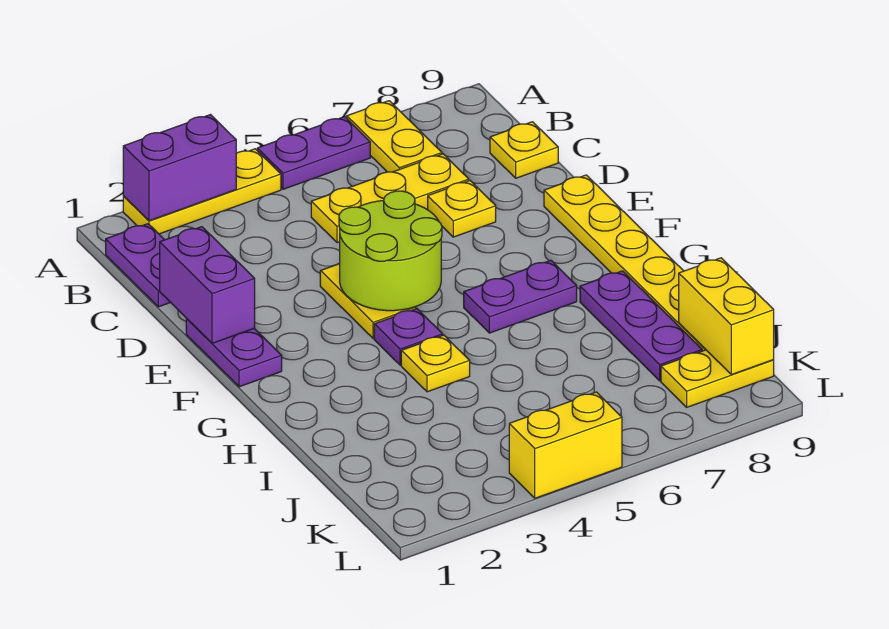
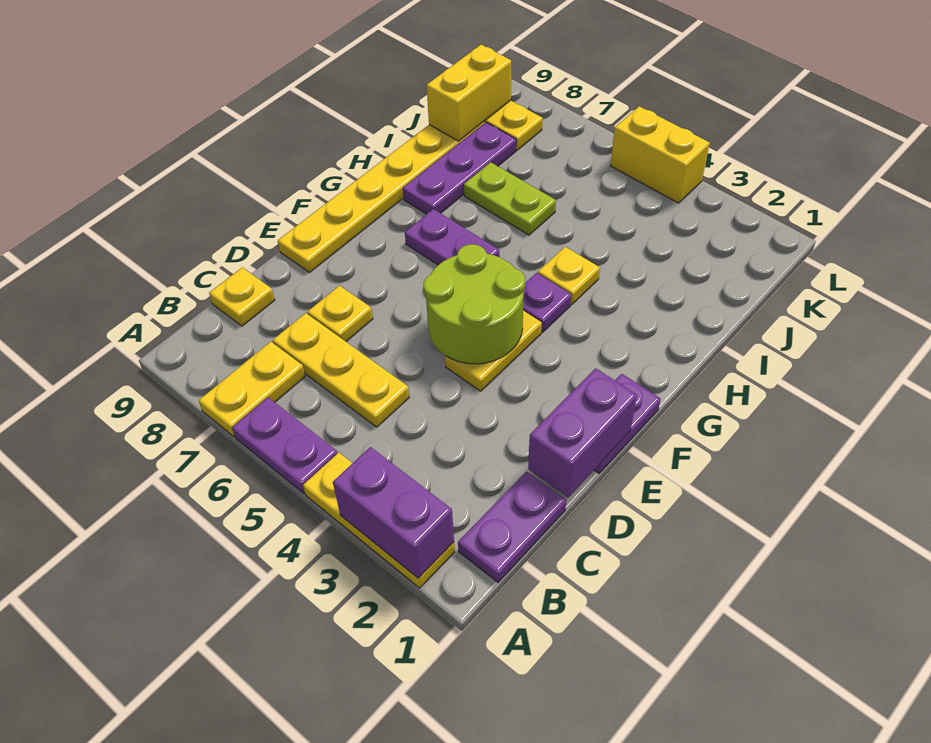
none -> lime 1x2 plate [464,162,556,235]

